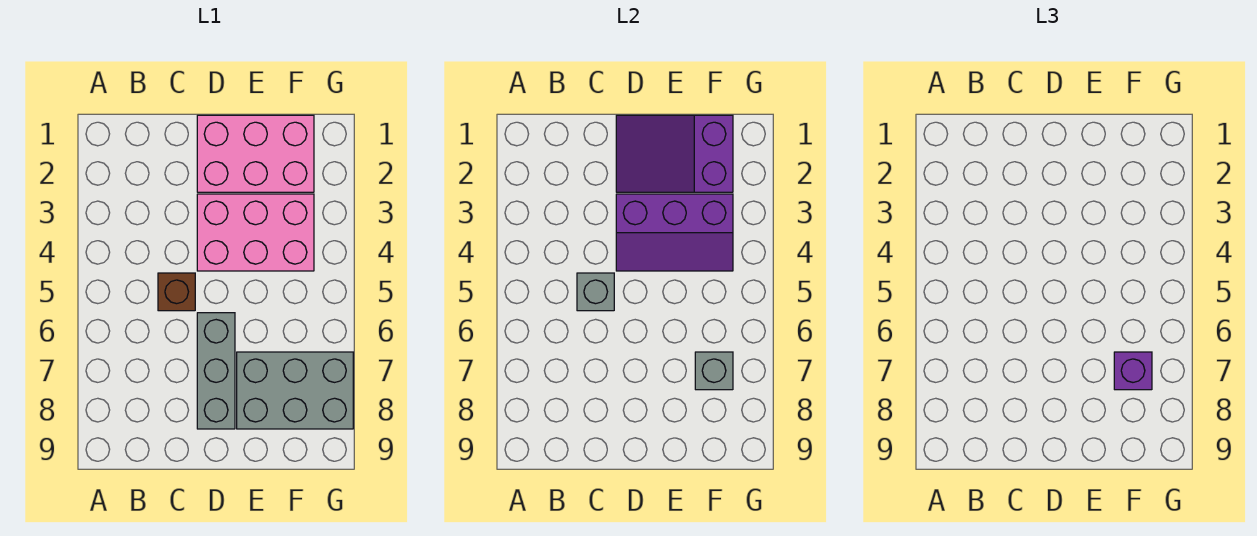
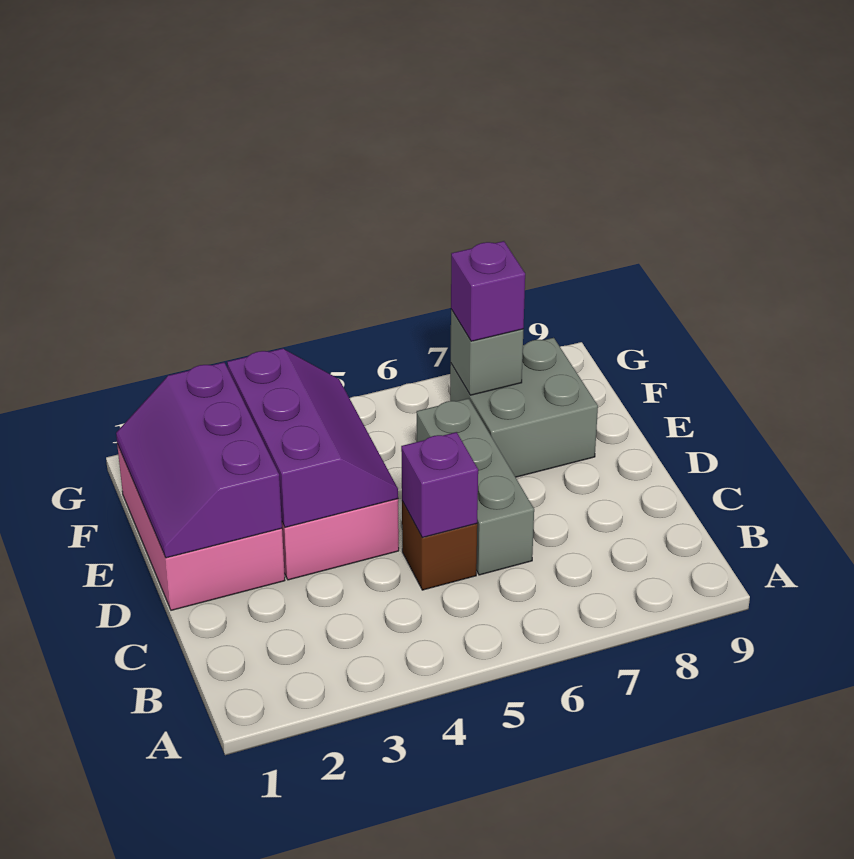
grey 1x1 brick [577,273,614,311] -> purple 1x1 brick [401,432,478,538]
purple 2x3 slope [616,115,733,192] -> purple 2x3 slope turned to [116,362,282,558]
grey 1x3 brick [197,313,235,429] -> grey 1x3 brick turned to [417,398,534,575]
grey 2x3 brick [237,352,353,429] -> grey 2x2 brick [450,338,598,477]

